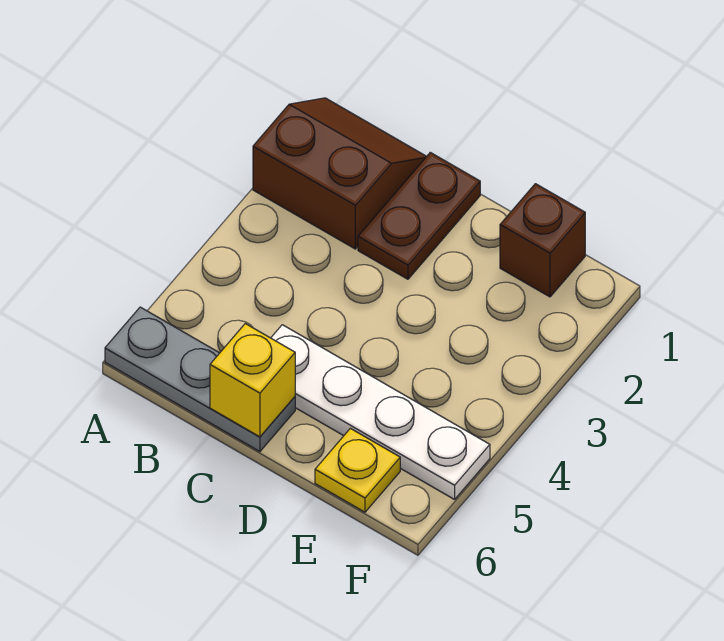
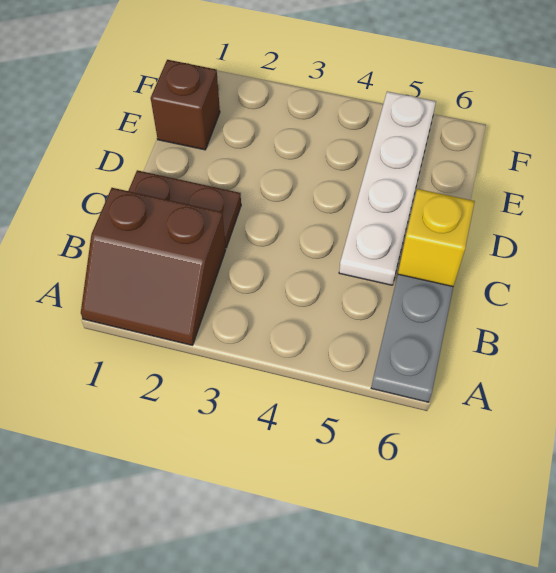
brown 2x2 slope [253,98,427,249] -> brown 2x2 slope turned to [81,188,226,345]
yellow 1x1 plate [315,428,400,512] -> none

